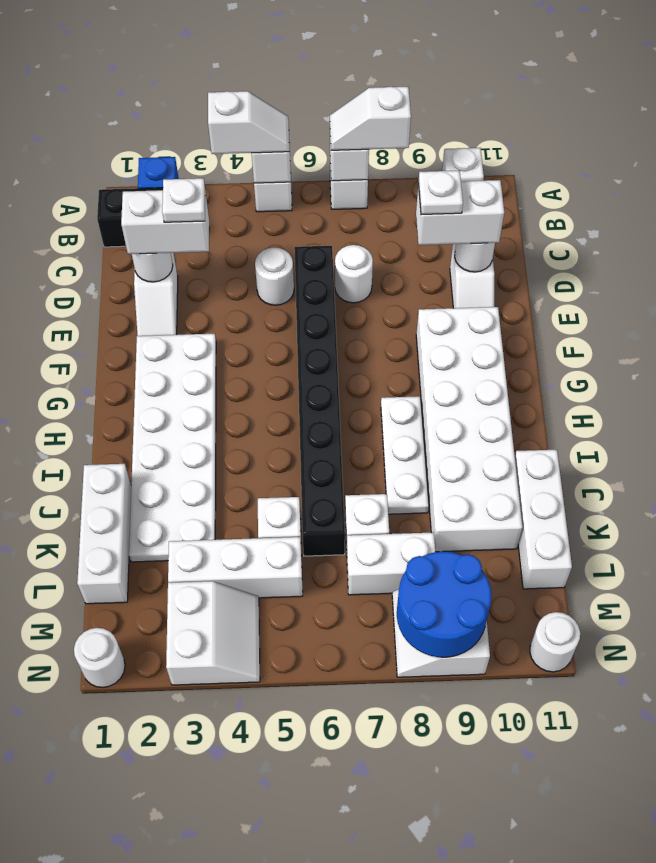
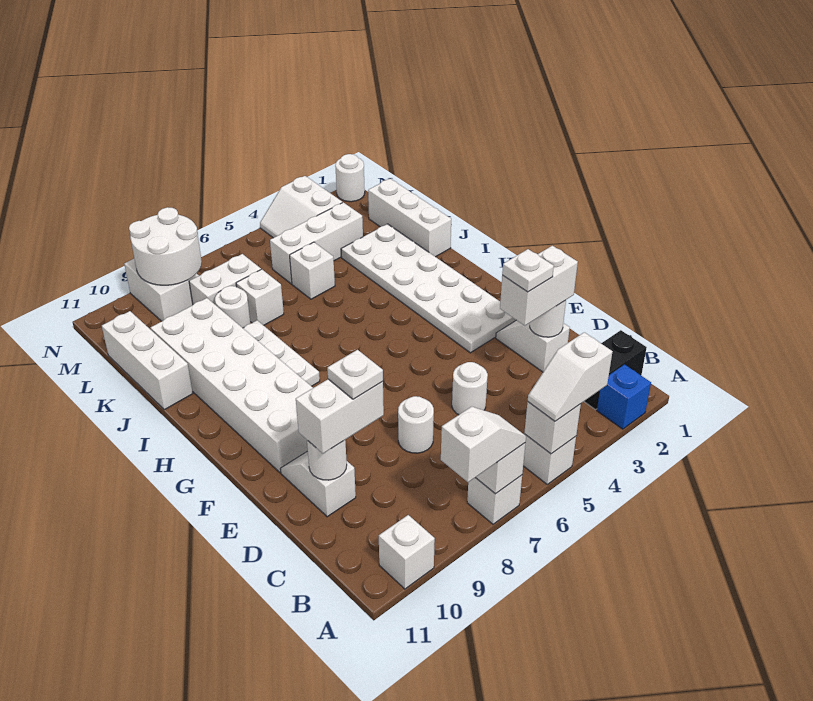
black 1x8 brick [294,246,345,556] -> none
blue 2x2 round brick [397,552,491,657] -> white 2x2 round brick [129,207,202,285]
white 1x1 round brick [530,612,580,672] -> white 1x1 round brick moved to [215,286,250,328]

